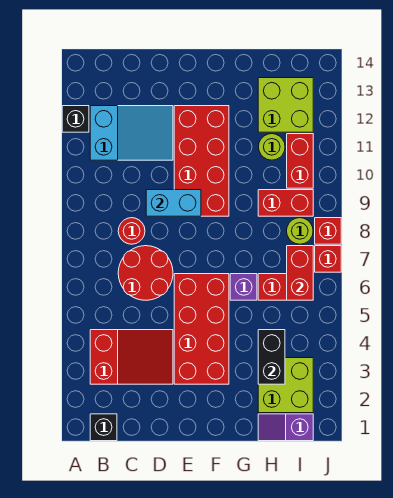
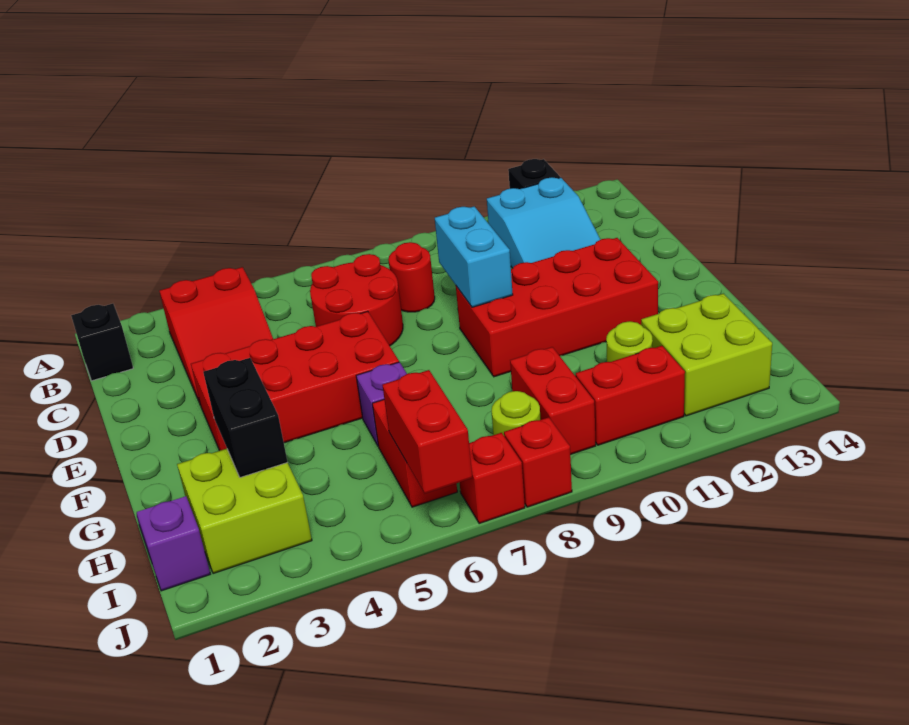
black 1x2 brick [258,330,285,384] -> black 1x2 brick turned to [203,358,288,477]
red 1x2 brick [287,246,313,300] -> red 1x2 brick turned to [382,370,472,494]

